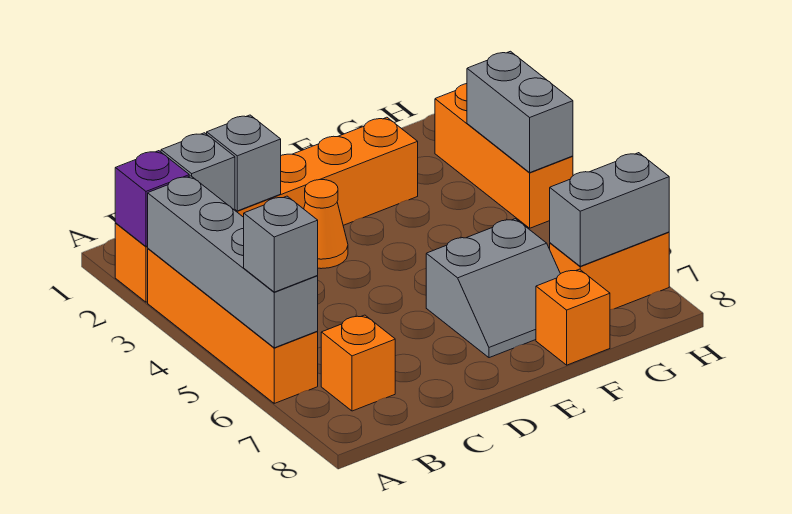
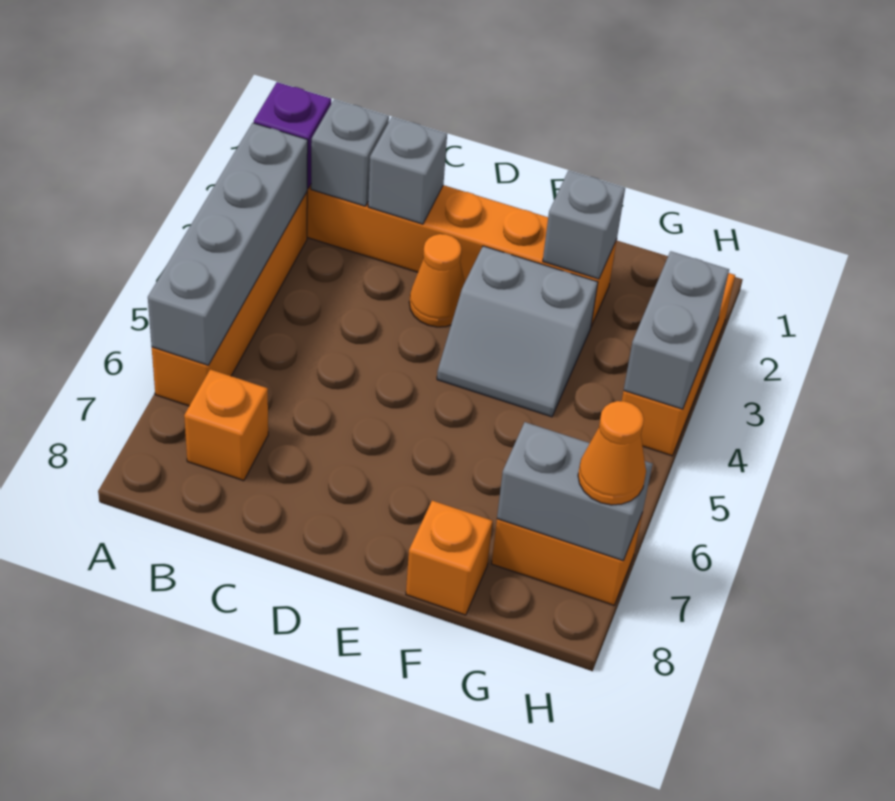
grey 1x1 brick [244,196,318,292] -> grey 1x1 brick moved to [543,171,625,279]
grey 2x2 slope [426,219,560,358] -> grey 2x2 slope moved to [437,246,598,417]
none -> orange 1x1 cone [578,401,646,505]

